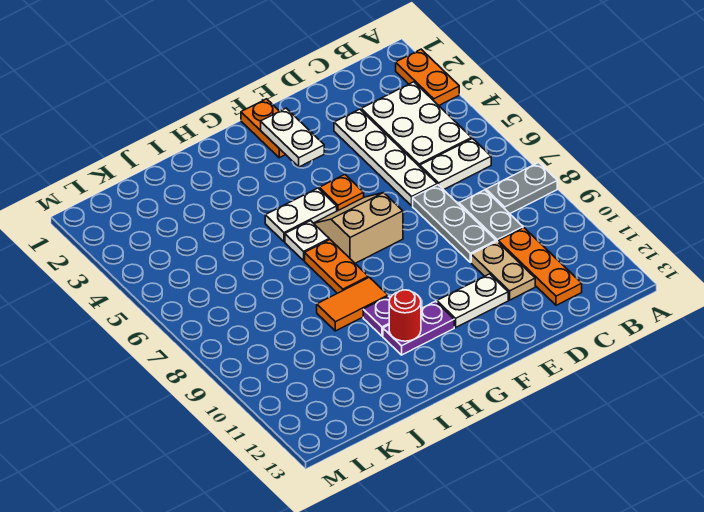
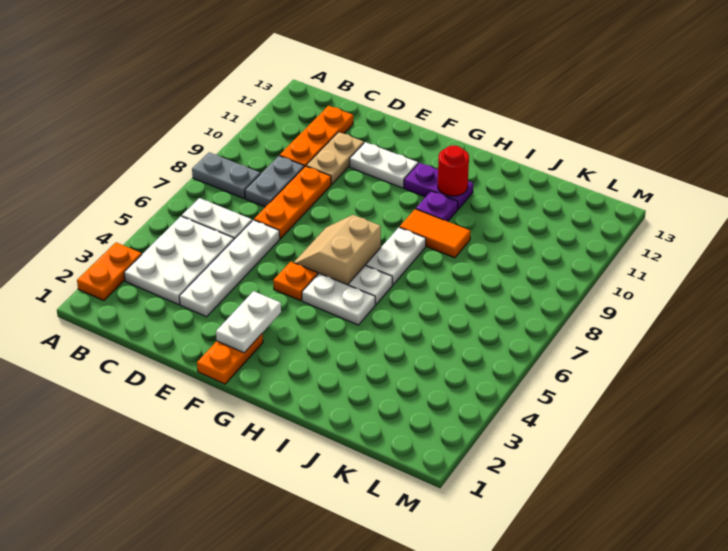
grey 1x3 plate [413,185,496,262] -> orange 1x3 plate [254,166,331,239]
tan 2x2 slope [314,193,403,263] -> tan 2x2 slope turned to [294,215,381,285]
orange 1x2 plate [305,240,368,293] -> white 1x2 plate [366,227,426,285]

